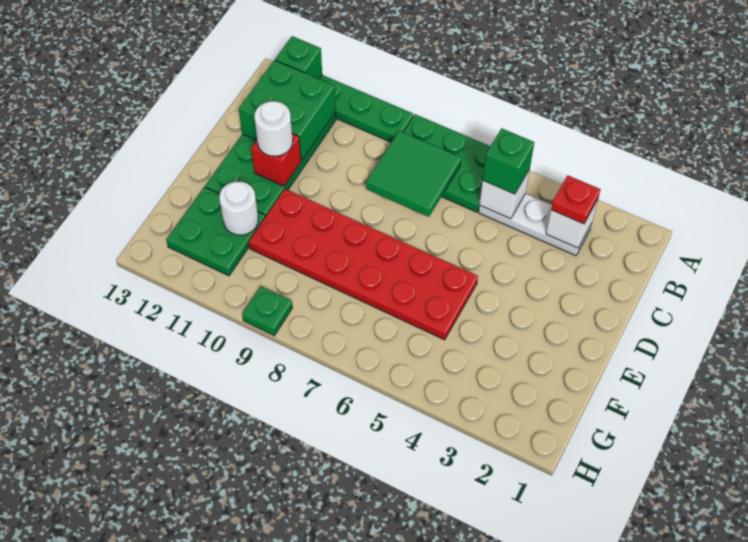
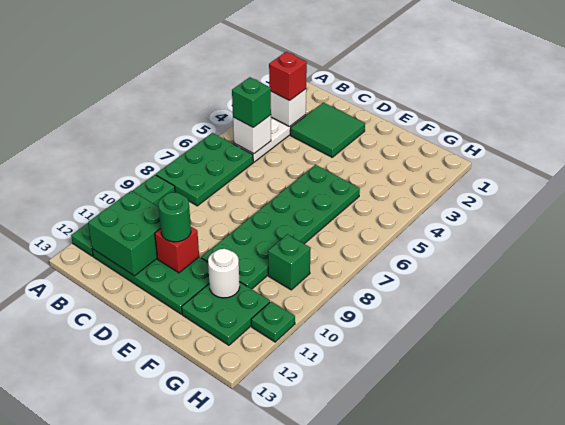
green 1x1 brick [275,36,322,79] -> green 1x1 brick moved to [268,234,311,290]
red 1x1 plate [551,175,601,224] -> red 1x1 brick [269,52,307,101]
green 2x2 tile [366,131,461,217] -> green 2x2 tile moved to [290,103,365,157]
white 1x1 round brick [254,101,293,156] -> green 1x1 round brick [158,192,191,242]
red 2x6 plate [249,189,478,340] -> green 2x6 plate [201,165,360,289]
green 1x1 plate [242,286,292,336] -> green 1x1 plate moved to [251,301,295,342]

